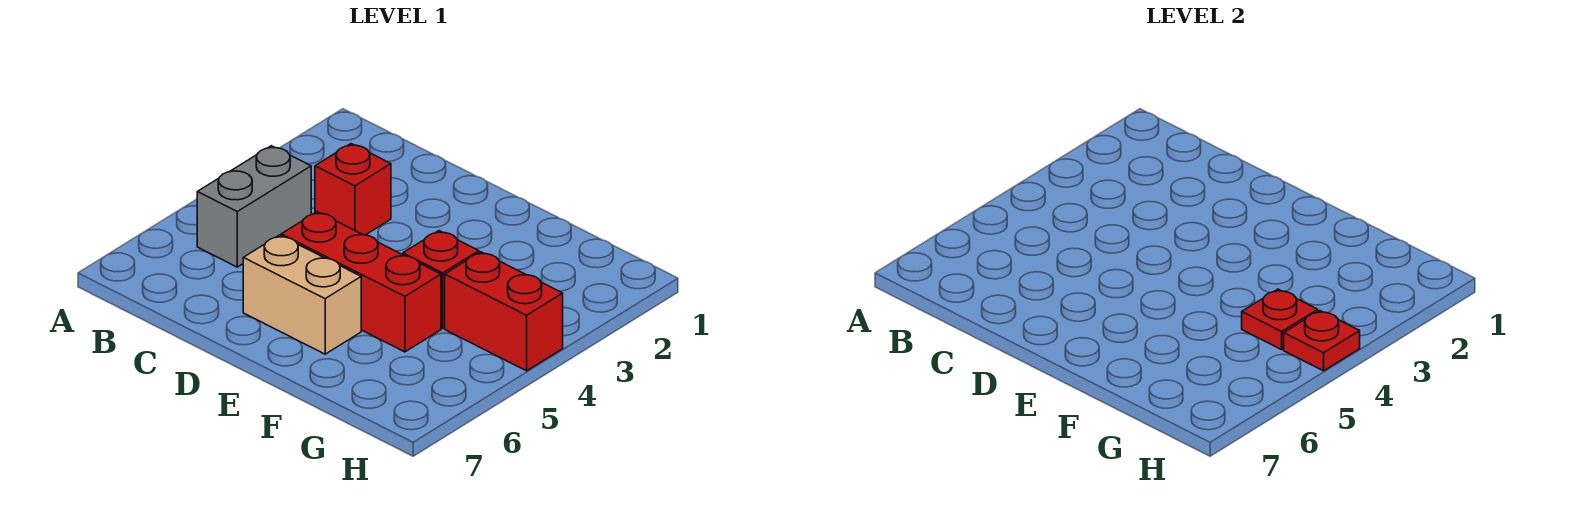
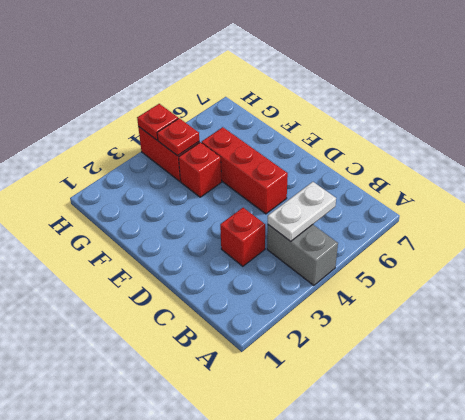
grey 1x2 brick [197,146,311,267] -> grey 1x2 brick turned to [267,225,338,285]
none -> white 1x2 plate [268,182,336,241]
tan 1x2 brick [243,235,361,354] -> none

